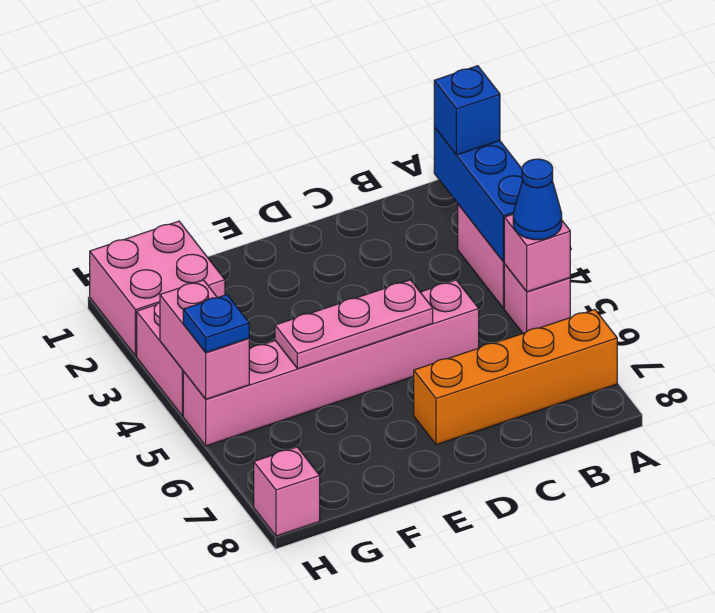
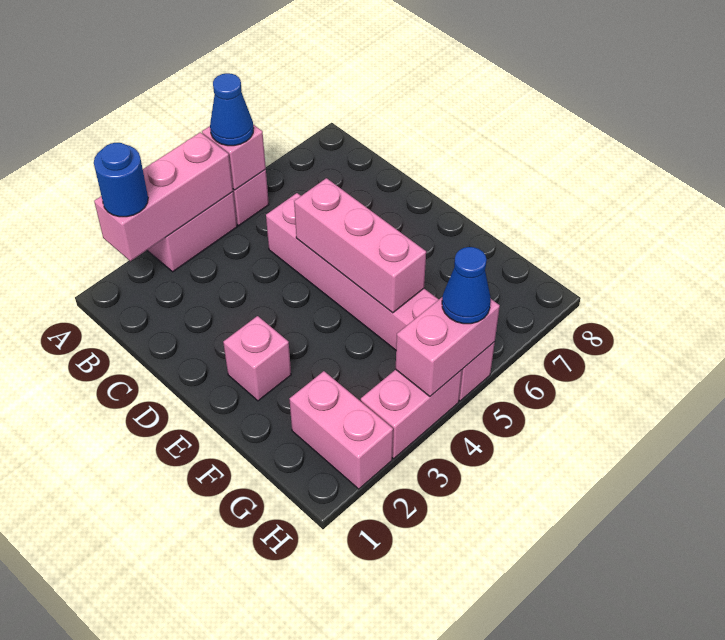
blue 1x3 brick [434,127,523,262] -> pink 1x3 brick [94,132,233,261]
blue 1x1 brick [434,66,500,155] -> blue 1x1 round brick [94,143,148,217]
orange 1x4 brick [414,310,617,445] -> none
pink 1x3 plate [275,280,433,369] -> pink 1x3 brick [294,178,426,313]
pink 2x2 brick [90,221,225,356] -> pink 1x2 brick [289,371,393,489]
blue 1x1 plate [183,295,249,353] -> blue 1x1 cone [442,247,491,324]
pink 1x1 brick [254,447,320,536] -> pink 1x1 brick moved to [223,316,291,401]

